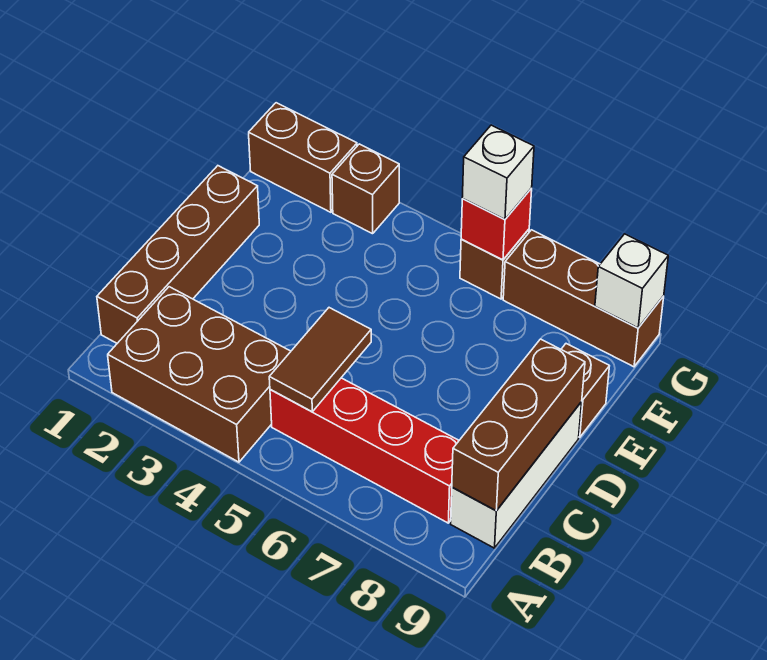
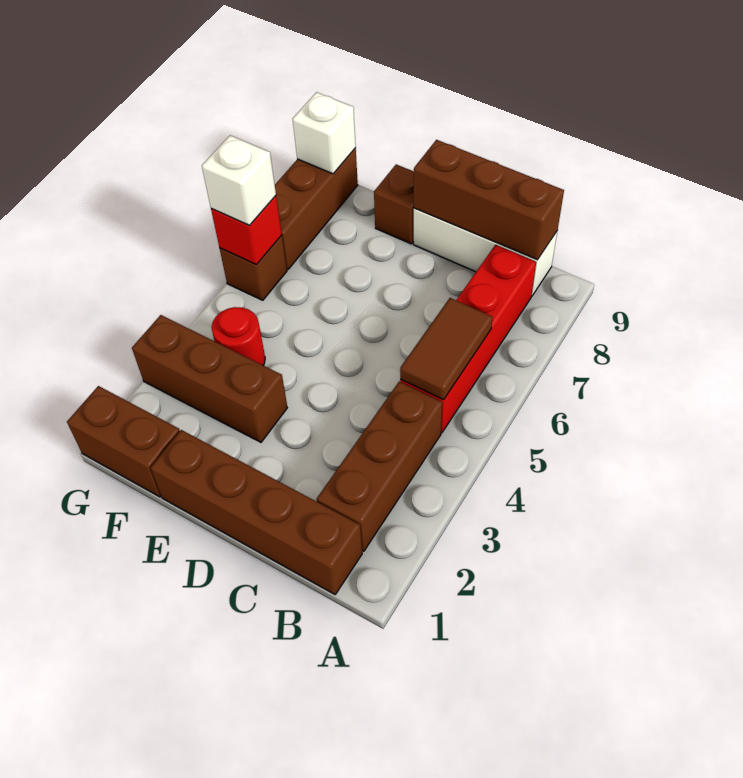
brown 2x3 brick [108,287,291,462] -> brown 1x3 brick [317,382,442,551]
brown 1x2 tile [269,308,371,412] -> brown 1x2 tile turned to [400,298,493,400]
none -> red 1x1 round brick [212,307,265,365]
brown 1x2 brick [249,103,357,212] -> brown 1x2 brick turned to [67,386,180,497]
brown 1x1 brick [332,144,399,234] -> brown 1x3 brick [132,315,287,442]

